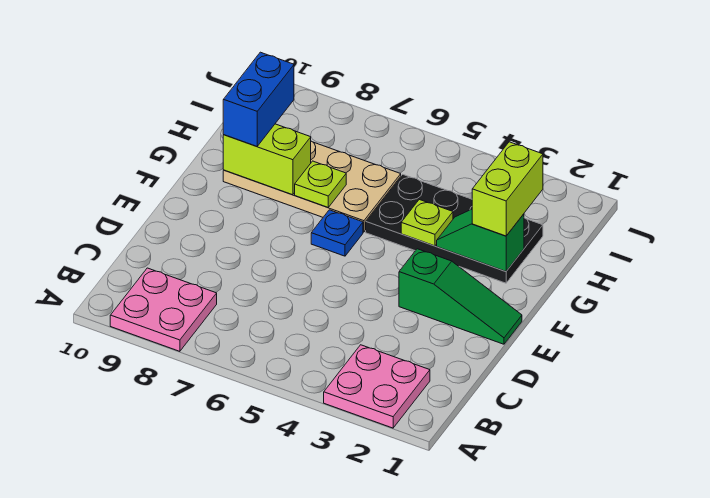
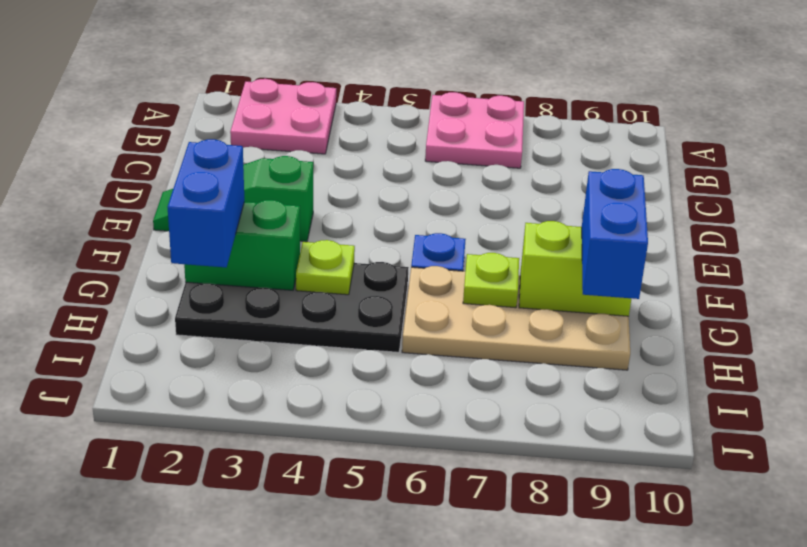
pink 2x2 plate [110,268,217,351] -> pink 2x2 plate moved to [425,92,524,168]
green 1x2 slope [437,209,524,271] -> green 1x2 brick [184,200,300,290]
lime 1x2 brick [472,142,543,236] -> blue 1x2 brick [168,139,244,267]

